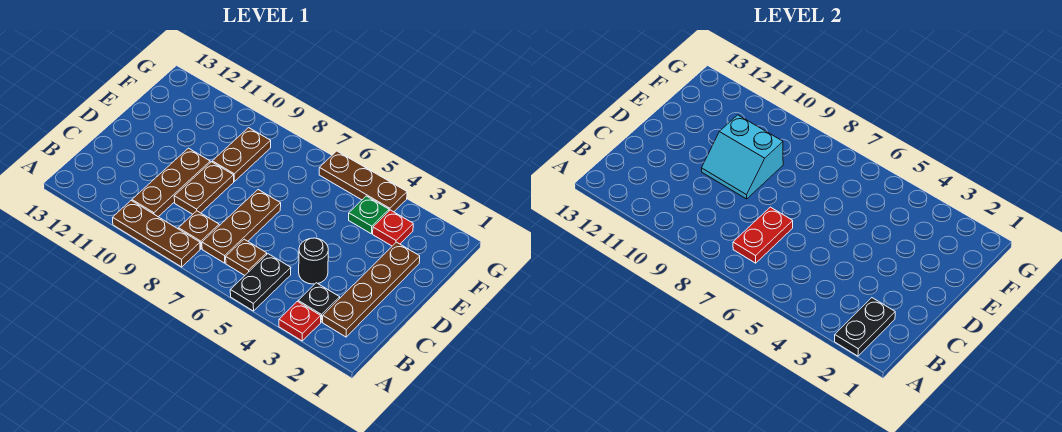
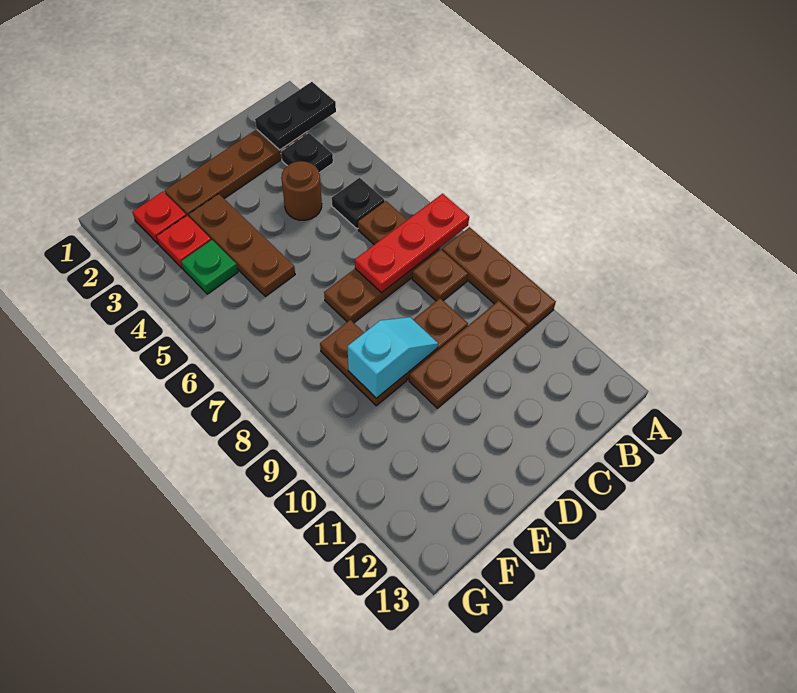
red 1x1 plate [279,301,321,341] -> red 1x1 plate moved to [132,192,186,244]
black 1x2 plate [230,254,291,311] -> black 1x1 plate [332,178,385,229]
red 1x2 plate [733,207,793,263] -> red 1x3 plate [355,194,469,293]
black 1x1 round brick [299,238,328,284] -> brown 1x1 round brick [281,161,322,220]
cyan 2x2 slope [702,115,783,199] -> cyan 1x2 slope [348,317,438,398]
brown 1x2 plate [212,128,271,181] -> brown 1x2 plate turned to [320,320,407,406]
brown 1x3 plate [319,151,407,212] -> brown 1x3 plate moved to [189,194,295,296]

